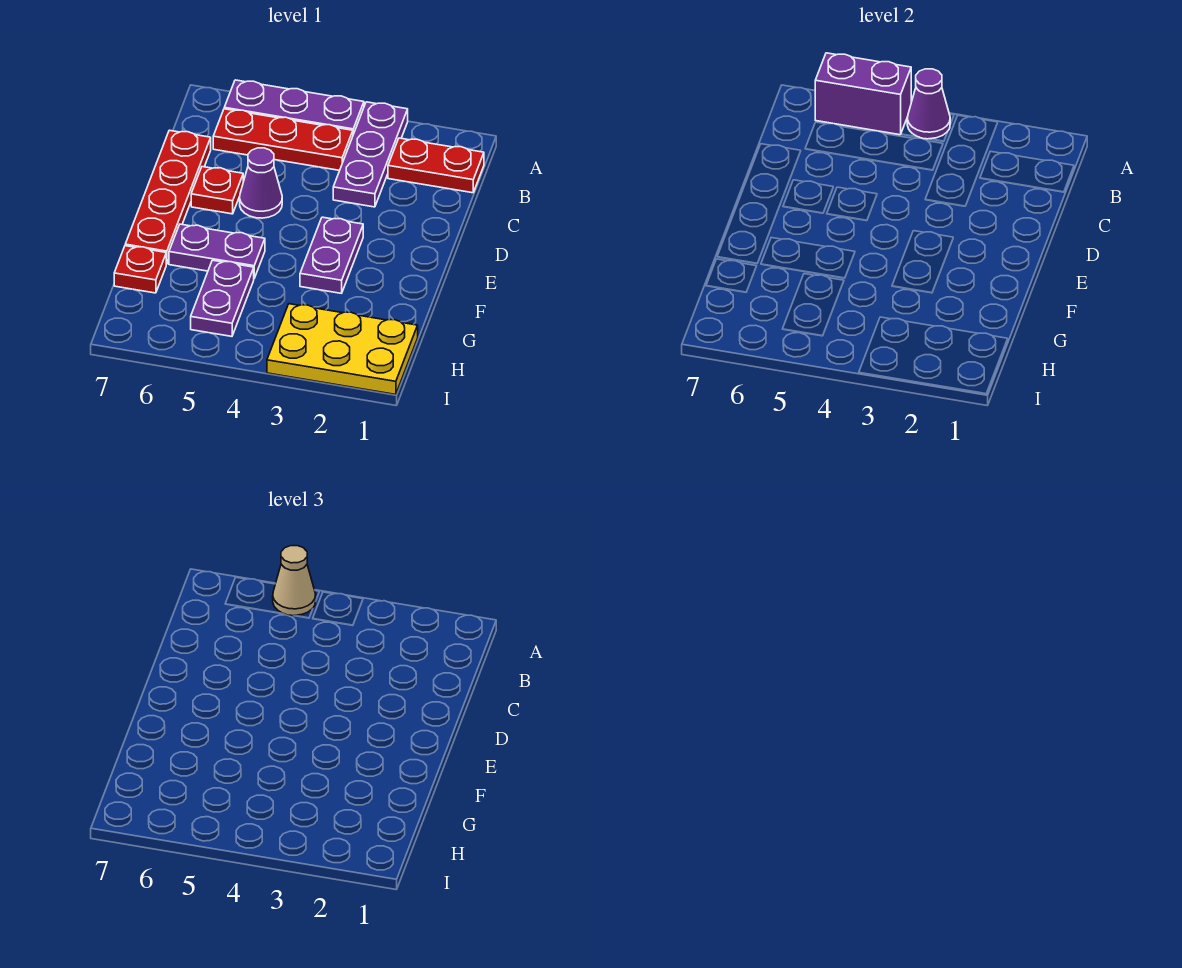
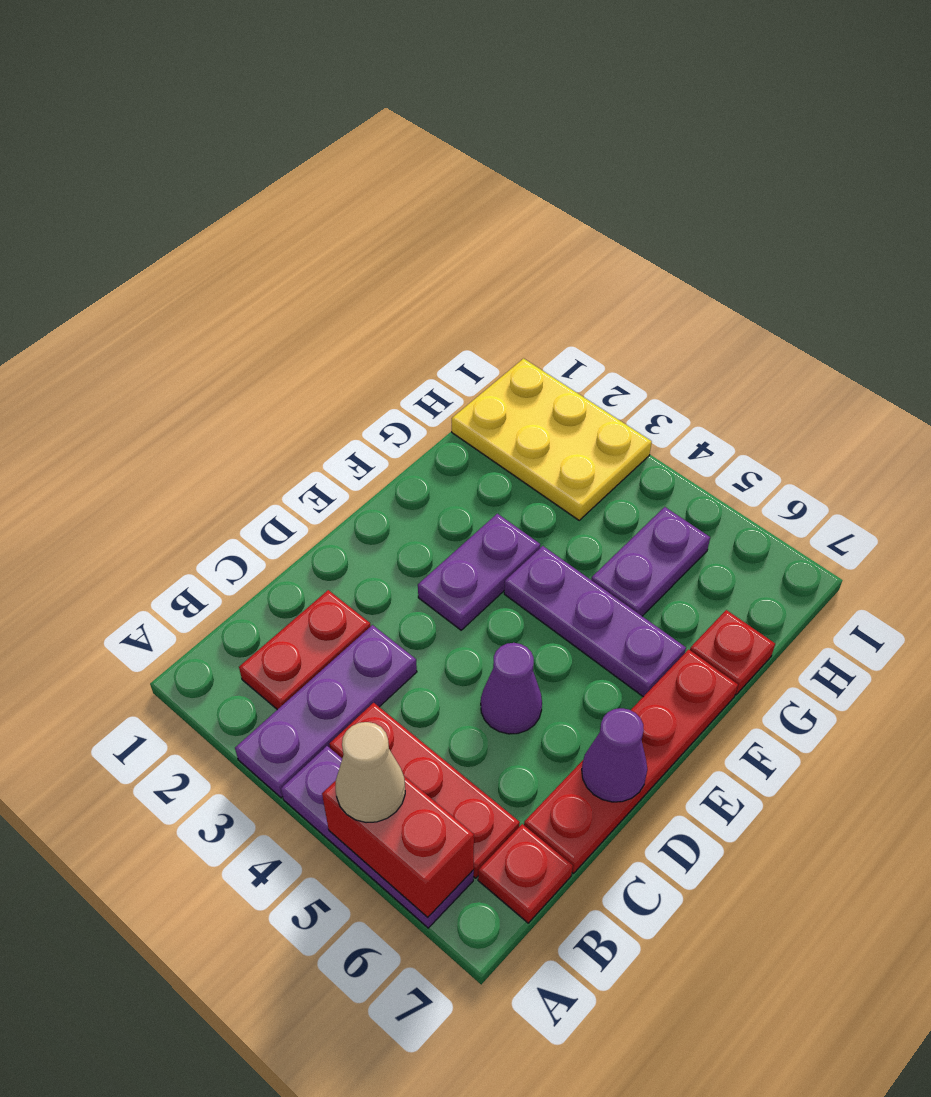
purple 1x1 cone [907,69,950,139] -> purple 1x1 cone moved to [582,708,647,802]
purple 1x2 brick [815,53,911,135] -> red 1x2 brick [322,776,474,917]
red 1x2 plate [388,138,484,193] -> red 1x2 plate turned to [239,590,371,710]
red 1x1 plate [191,167,243,214] -> red 1x1 plate moved to [478,824,573,923]
purple 1x2 plate [169,224,265,278] -> purple 1x3 plate [504,546,686,697]

